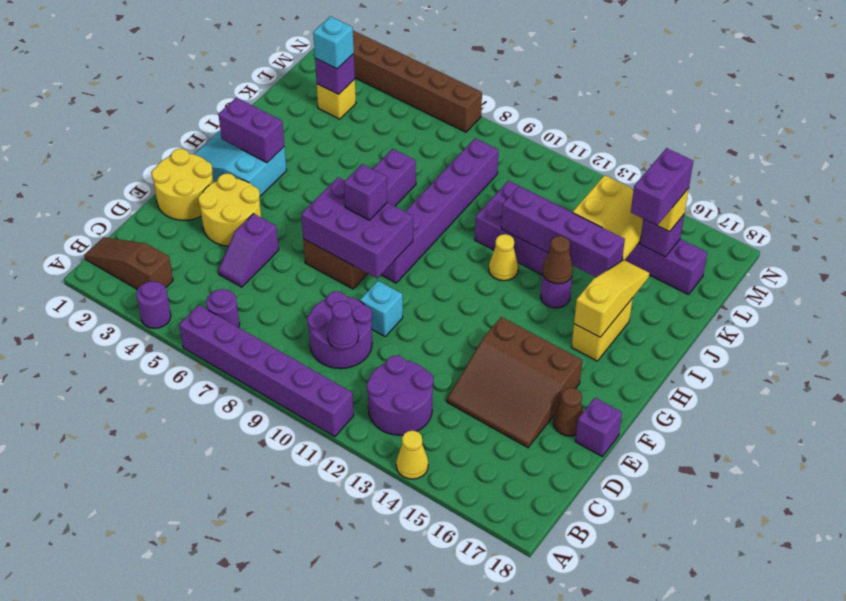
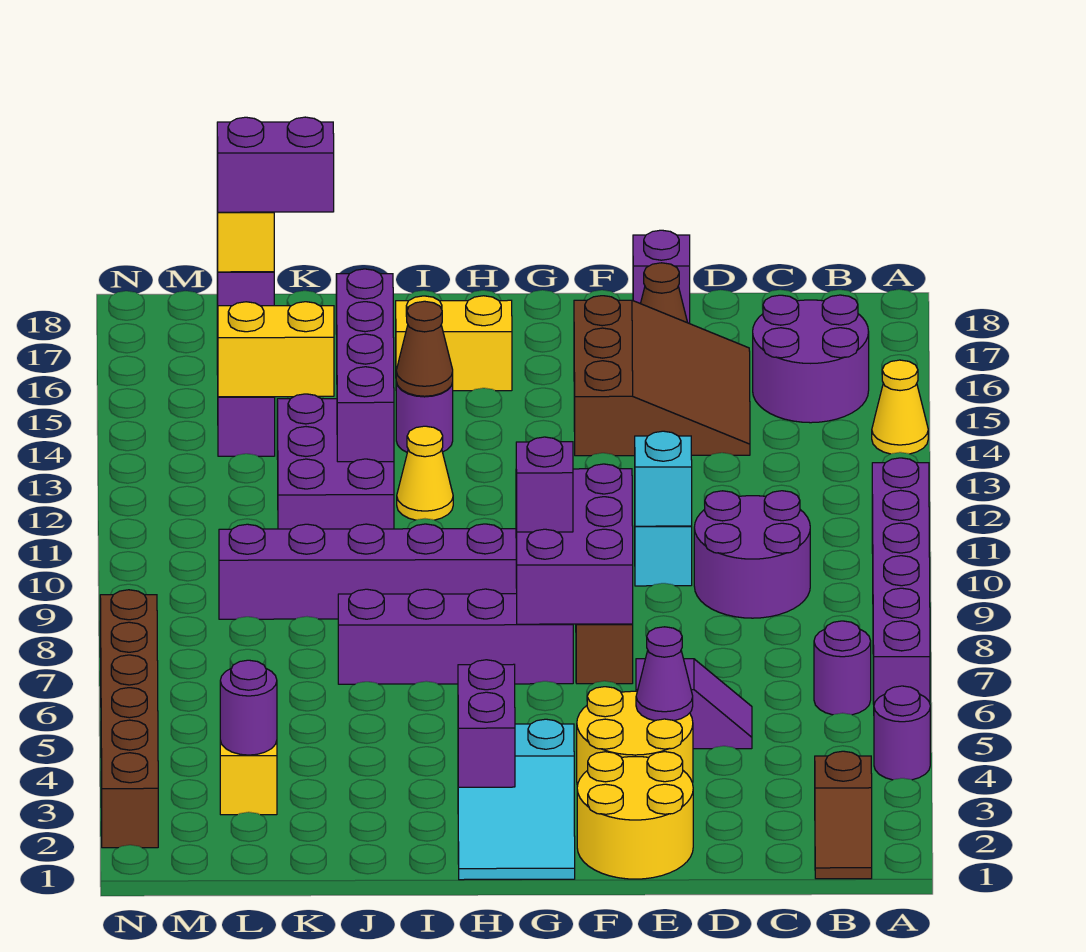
brown 1x3 slope [84,237,173,289] -> brown 1x2 slope [815,751,872,879]
purple 2x2 round brick [367,355,433,435] -> purple 2x2 round brick moved to [753,295,869,423]
purple 1x1 cone [327,301,359,350] -> purple 1x1 cone moved to [636,627,693,721]
yellow 1x3 slope [574,260,650,337] -> none
purple 1x1 brick [315,54,355,94] -> purple 1x1 round brick [220,660,277,755]
cyan 1x1 brick [313,16,354,69] -> cyan 1x1 brick moved to [635,431,692,526]

